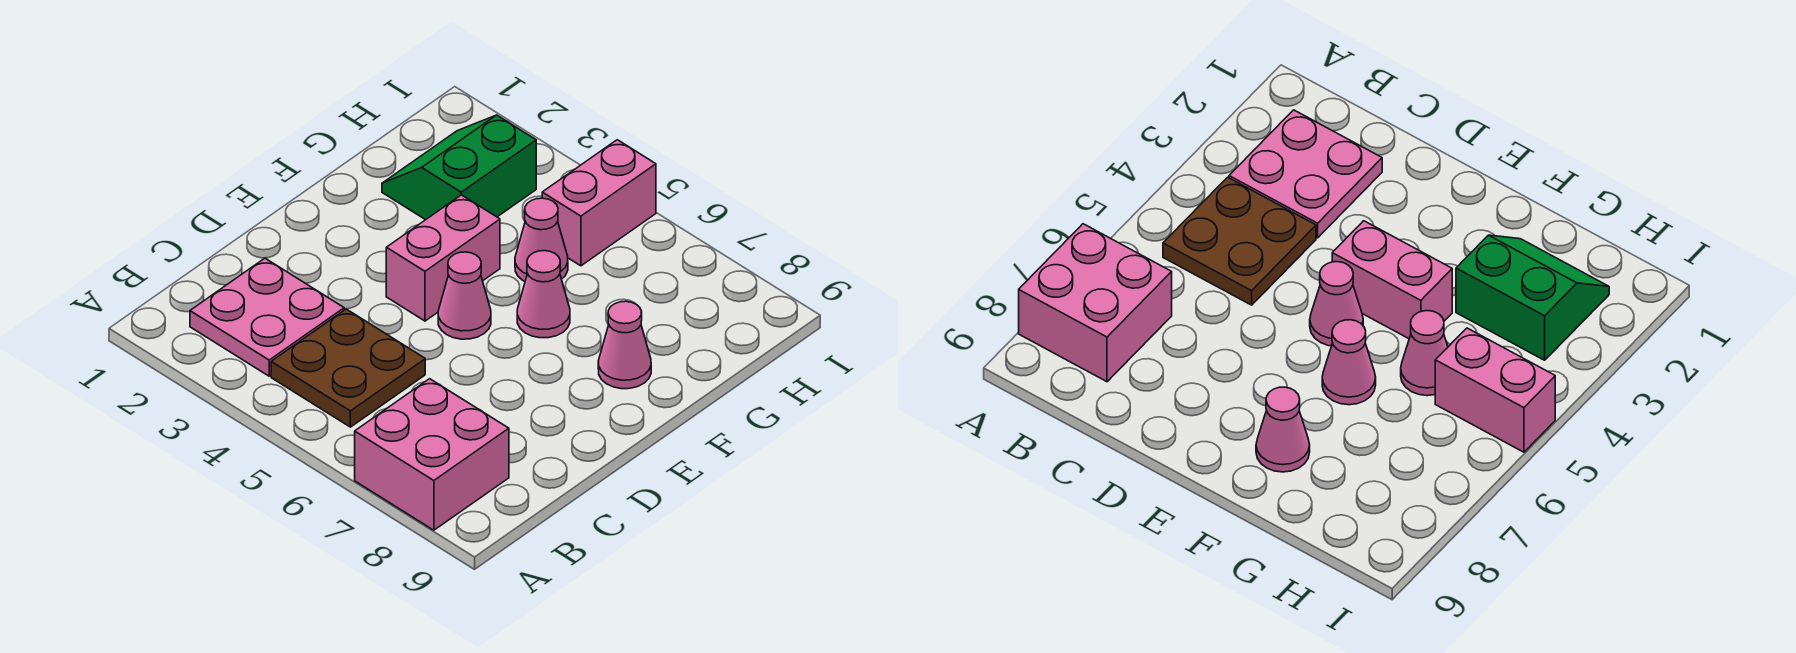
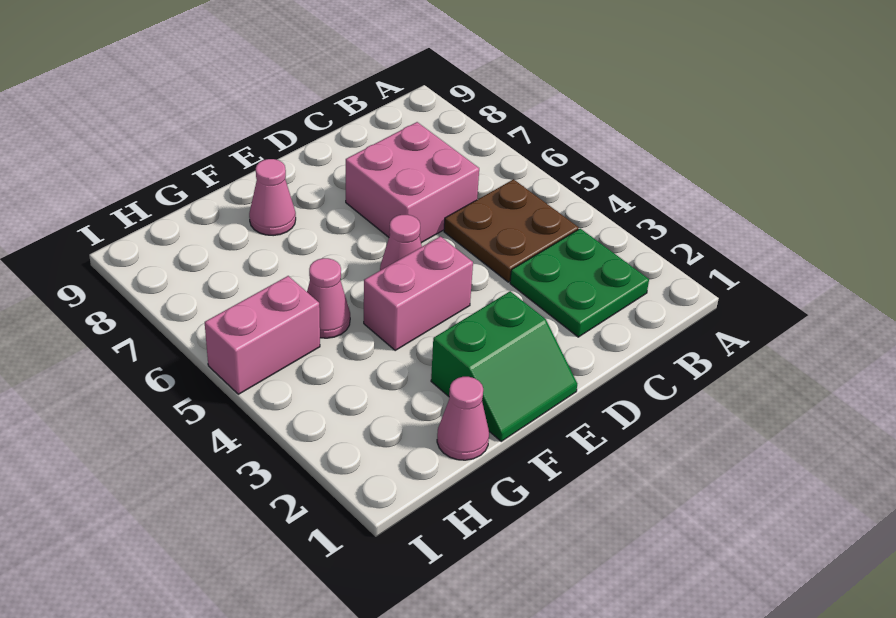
pink 2x2 brick [355,379,509,530] -> pink 2x2 brick moved to [346,122,479,243]
pink 2x2 plate [190,258,344,376] -> green 2x2 plate [510,229,649,337]
pink 1x1 cone [517,251,570,338] -> pink 1x1 cone moved to [437,377,489,460]
green 2x2 slope [382,115,536,220] -> green 2x2 slope moved to [431,291,577,441]

